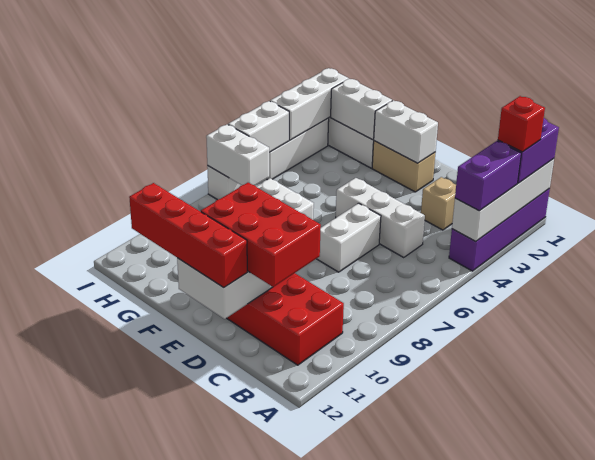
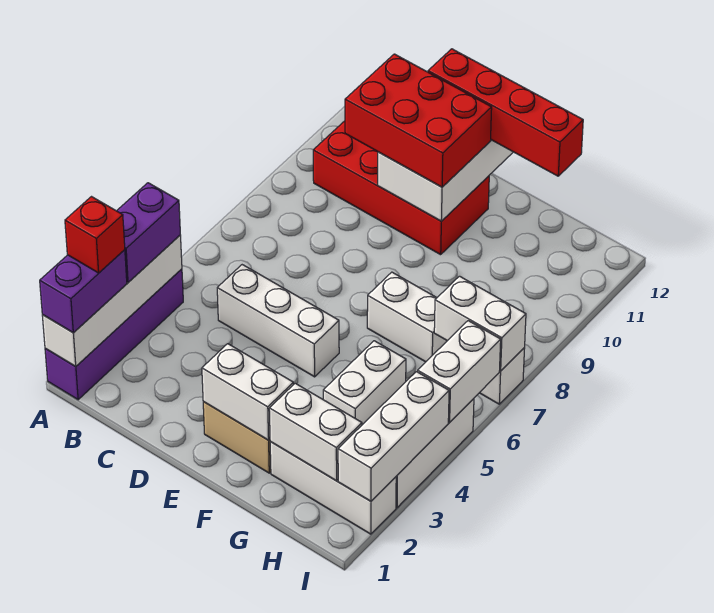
tan 1x1 brick [421,177,456,230] -> none
white 1x2 brick [317,203,381,272] -> white 1x2 brick moved to [323,341,406,425]

